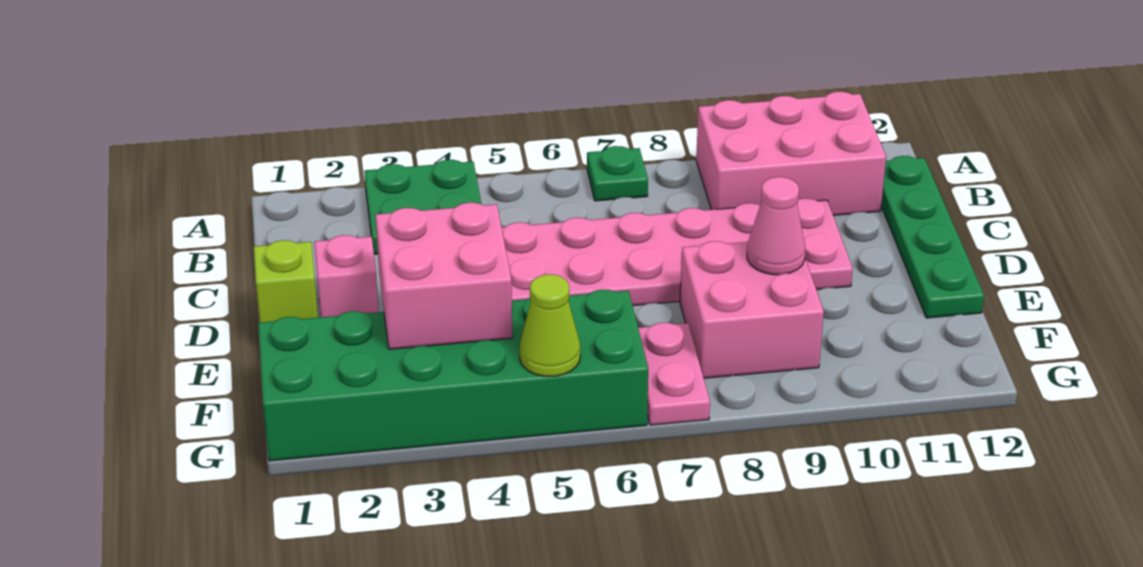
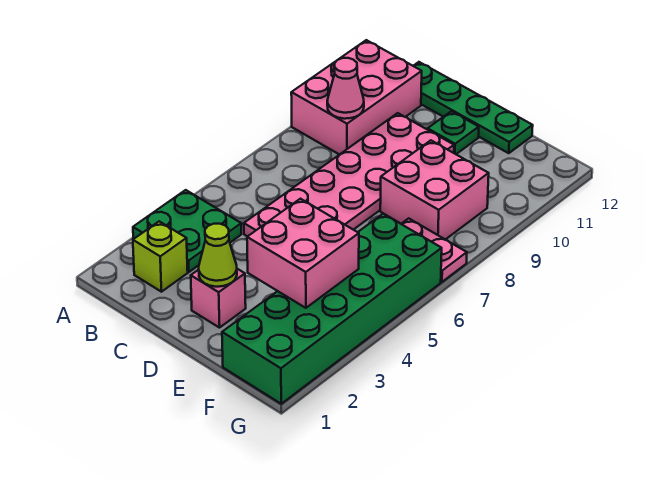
green 1x1 plate [587,146,648,201] -> green 1x1 plate moved to [428,111,479,154]
lime 1x1 brick [254,240,318,323] -> lime 1x1 brick moved to [133,221,188,292]
pink 1x1 cone [747,177,805,275] -> pink 1x1 cone moved to [327,58,364,119]
lime 1x1 cone [520,274,580,376] -> lime 1x1 cone moved to [199,224,237,287]

